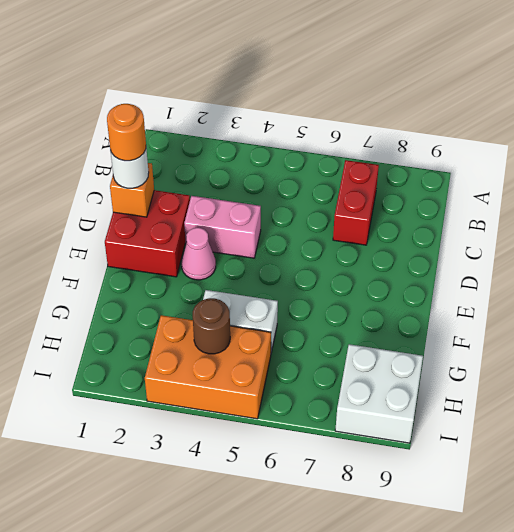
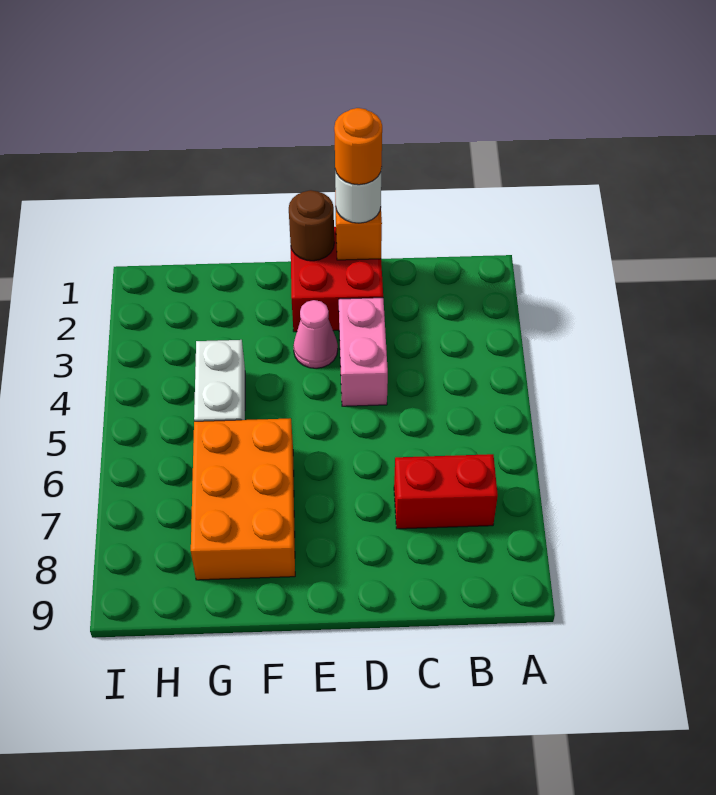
orange 2x3 brick [145,315,271,419] -> orange 2x3 brick moved to [191,418,295,580]
brown 1x1 round brick [193,298,230,354] -> brown 1x1 round brick moved to [289,190,334,261]
white 2x2 brick [335,344,423,443] -> none

